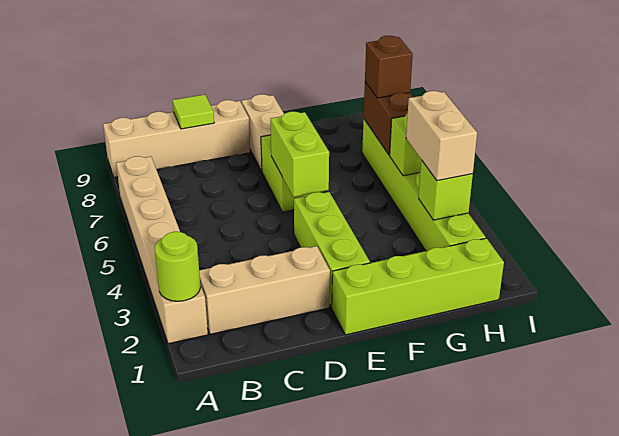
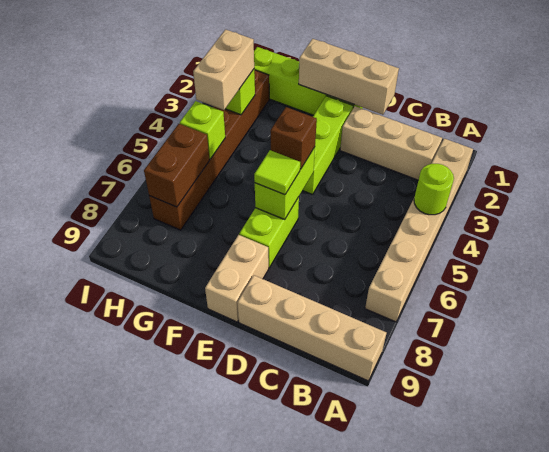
lime 1x1 round brick [155,232,201,301] -> lime 1x1 round brick moved to [414,164,454,215]
lime 1x1 tile [172,95,214,129] -> lime 1x1 tile moved to [254,150,300,195]
none -> tan 1x3 brick [299,39,399,115]
lime 1x6 brick [362,120,486,251] -> brown 1x6 brick [149,70,269,230]
brown 1x1 brick [365,36,413,98] -> brown 1x1 brick moved to [270,107,317,169]

